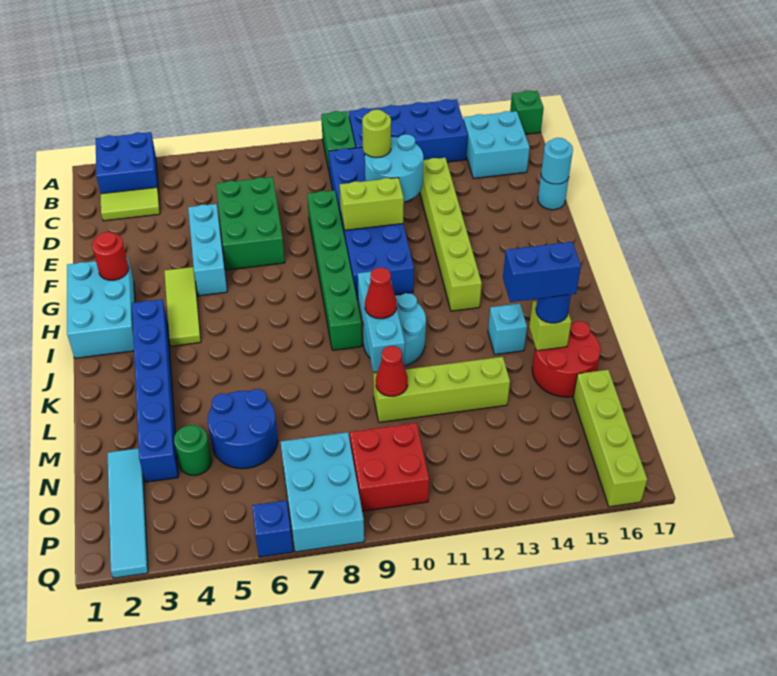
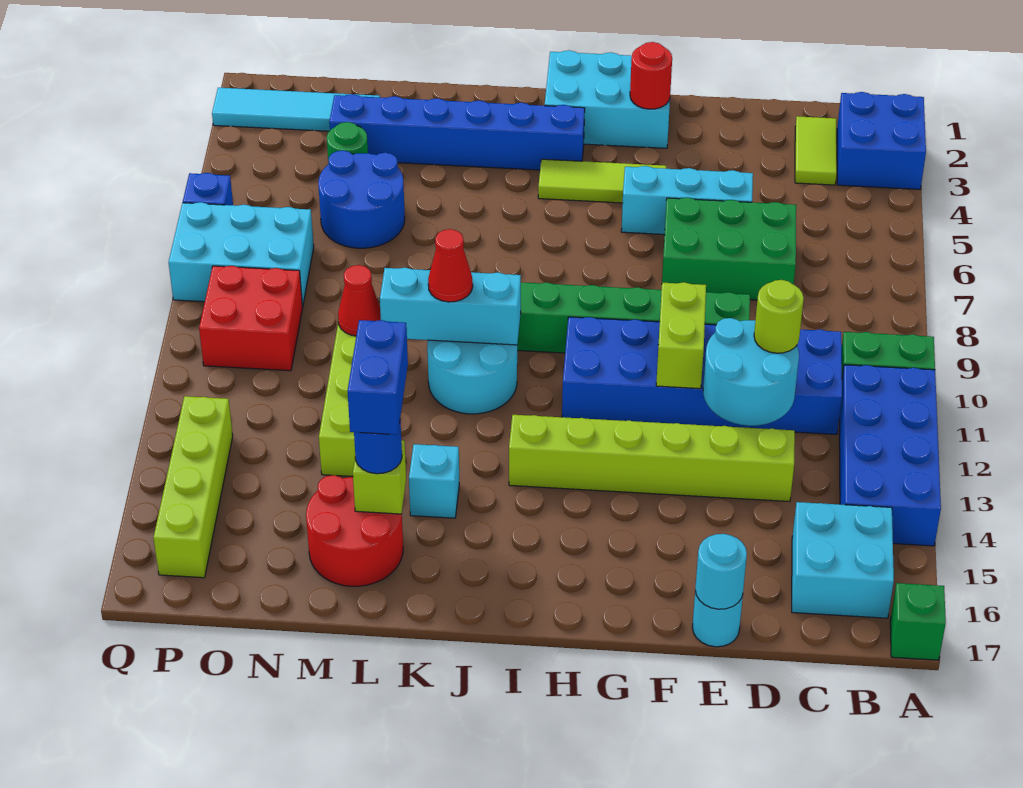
lime 1x4 brick [573,370,647,507] -> lime 1x4 brick turned to [154,396,233,578]

